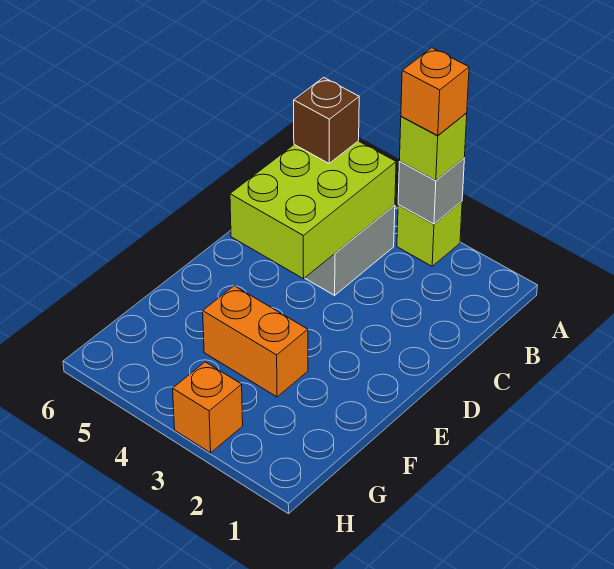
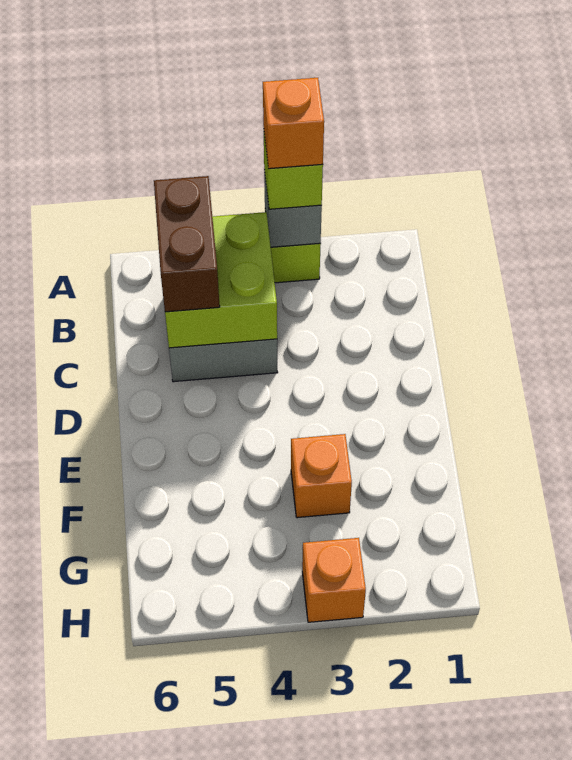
lime 2x3 brick [230,141,396,279] -> lime 2x2 brick [165,212,277,348]
brown 1x1 brick [294,77,359,163] -> brown 1x2 brick [154,176,220,312]
orange 1x2 brick [203,286,308,397] -> orange 1x1 brick [291,434,352,518]

